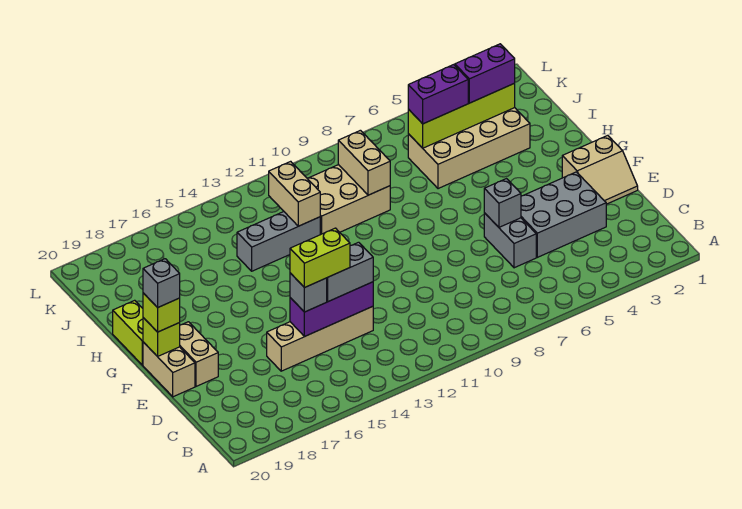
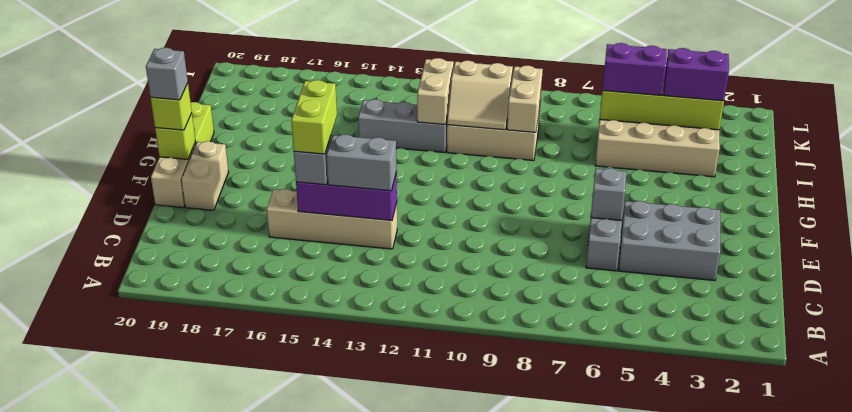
lime 1x2 brick [290,228,350,288] -> lime 1x2 brick turned to [291,80,337,154]
tan 2x2 slope [562,135,638,204] -> tan 2x2 slope moved to [447,61,513,130]

